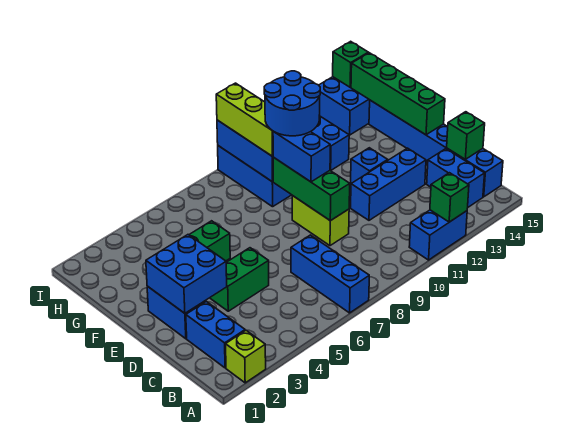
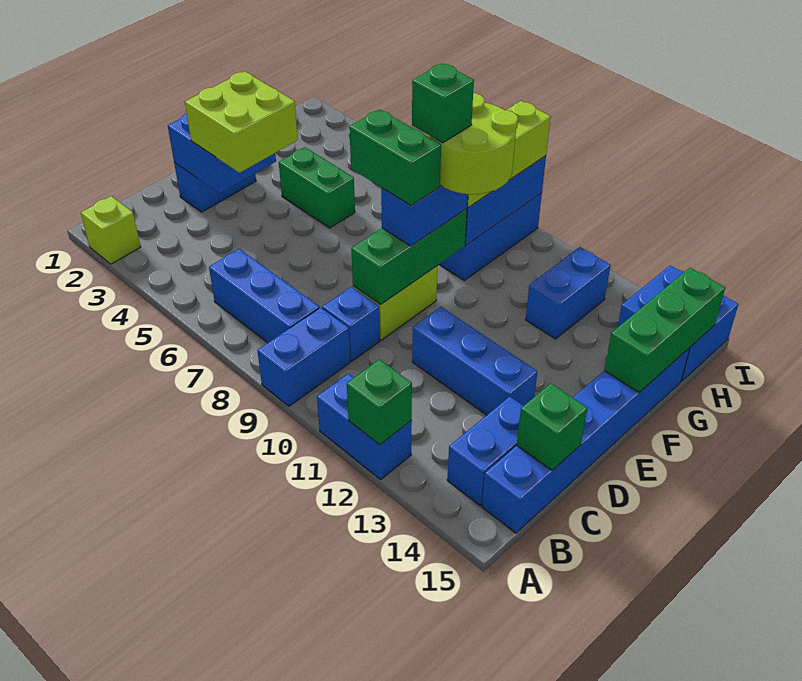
blue 1x3 brick [291,235,369,313] -> blue 1x3 brick turned to [209,249,319,343]
blue 1x2 brick [186,302,245,368] -> blue 1x2 brick moved to [257,308,350,406]
none -> lime 2x2 brick [185,71,298,173]
green 1x2 brick [210,248,269,311] -> green 1x2 brick moved to [349,109,441,206]
blue 1x1 brick [351,148,388,183] -> blue 1x1 brick moved to [322,287,380,361]
green 1x4 brick [351,53,445,135] -> green 1x3 brick [604,268,725,392]
blue 2x2 round brick [264,71,320,136] -> lime 2x2 round brick [430,93,518,194]
green 1x1 brick [333,41,368,87] -> green 1x1 brick moved to [412,63,474,143]

